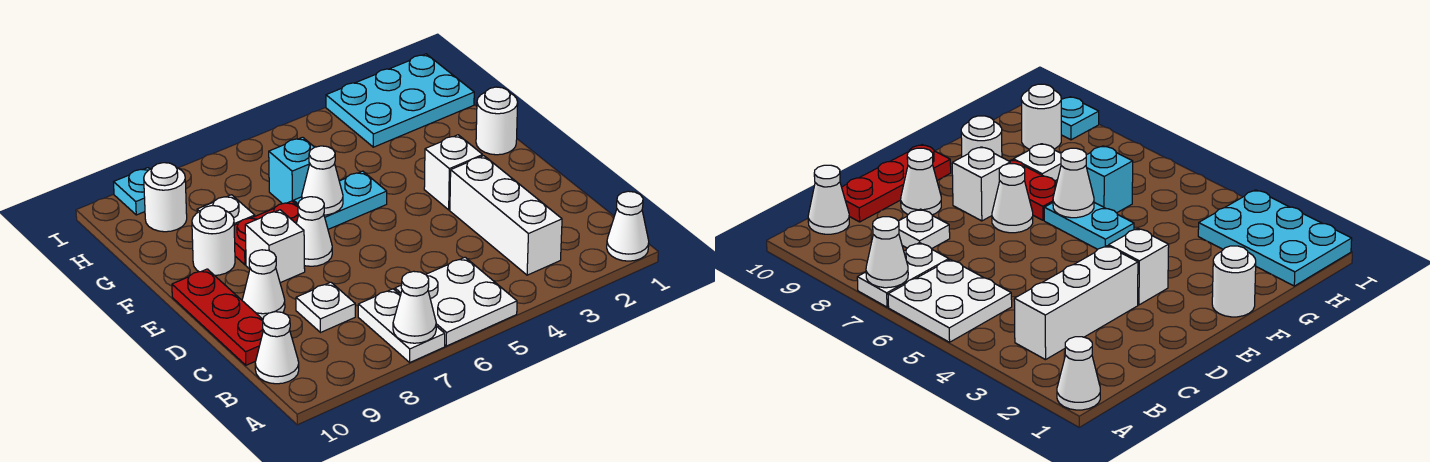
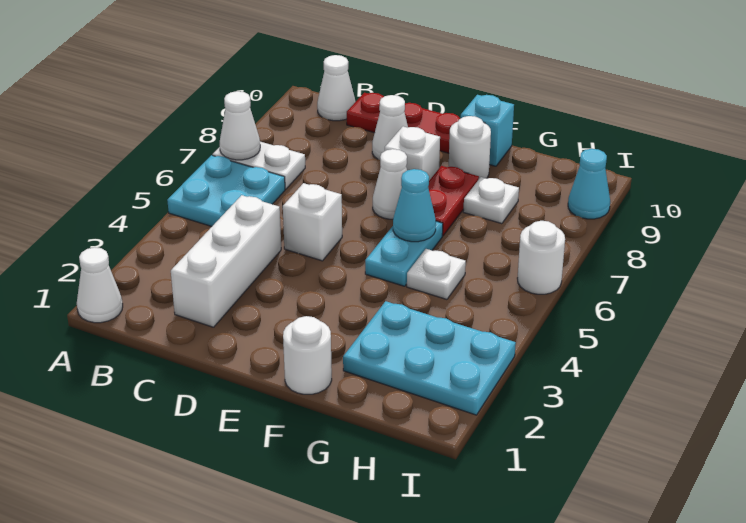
white 2x2 plate [395,257,517,346] -> cyan 2x2 plate [167,155,285,226]
white 1x3 brick [450,156,562,275] -> white 1x3 brick turned to [171,195,281,327]
white 1x1 plate [296,282,355,333] -> white 1x1 plate moved to [407,249,466,299]
white 1x1 brick [424,135,483,210] -> white 1x1 brick moved to [283,183,342,261]
white 1x1 cone [302,146,343,215] -> cyan 1x1 cone [393,169,436,242]
cyan 1x1 brick [269,137,314,204] -> cyan 1x1 brick moved to [461,95,514,166]
cyan 2x3 plate [326,54,474,147] -> cyan 2x3 plate turned to [343,301,516,415]
white 1x1 round brick [144,163,187,232] -> white 1x1 round brick moved to [517,221,565,294]
cyan 1x1 plate [114,168,150,215] -> cyan 1x1 cone [568,149,610,219]

